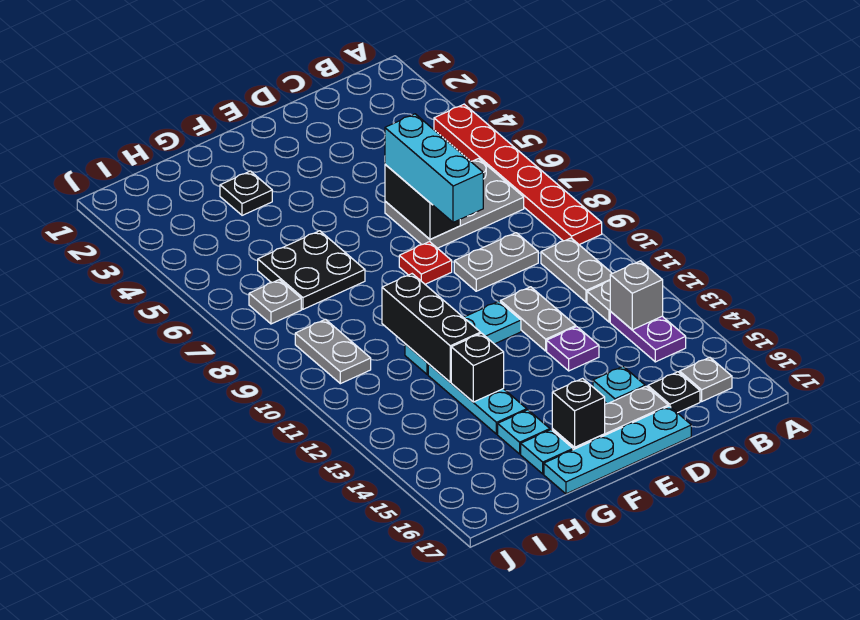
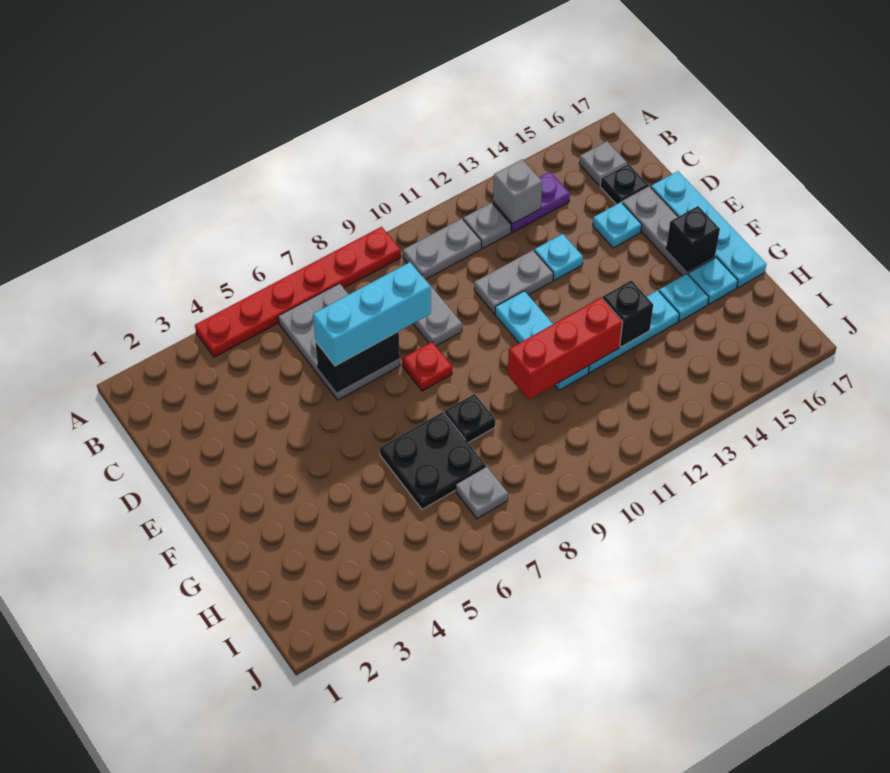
purple 1x1 plate [547,327,599,371] -> cyan 1x1 plate [535,234,583,280]
black 1x1 plate [220,171,272,215] -> black 1x1 plate moved to [444,394,495,443]
black 1x3 brick [382,274,481,382] -> red 1x3 brick [508,298,623,400]
grey 1x2 plate [295,319,371,384] -> none

